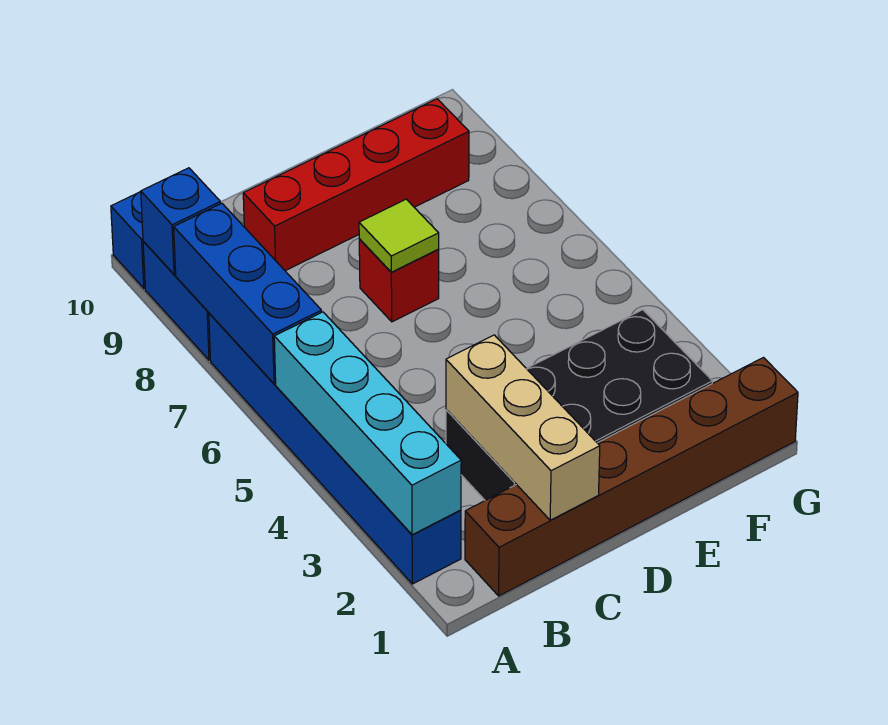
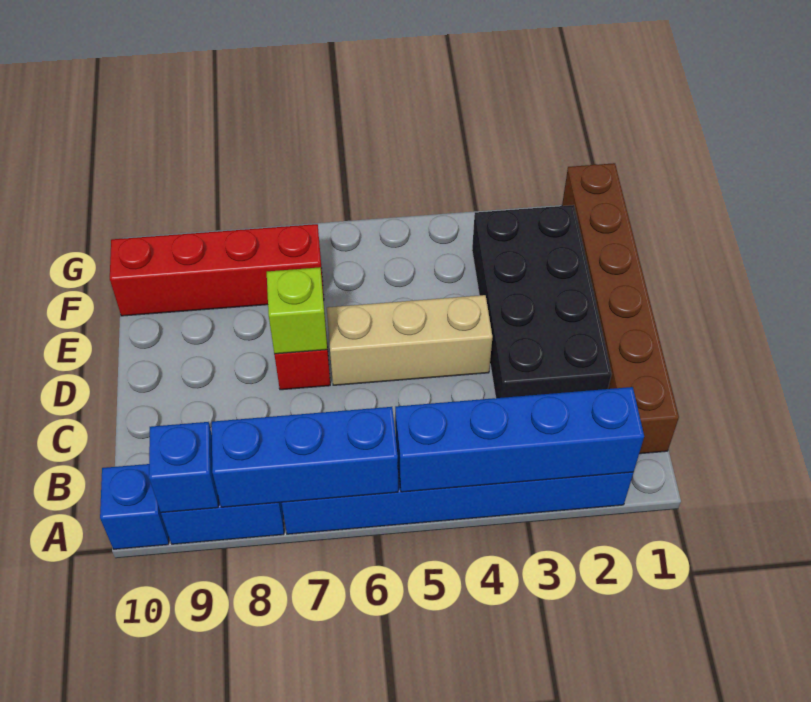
cyan 1x4 brick [274,312,461,535] -> blue 1x4 brick [395,387,644,492]
tan 1x3 brick [446,335,600,520] -> tan 1x3 brick moved to [327,295,492,385]
red 1x4 brick [243,99,469,271] -> red 1x4 brick turned to [110,224,324,316]
lime 1x1 tile [359,199,439,272] -> lime 1x1 brick [267,267,327,354]

